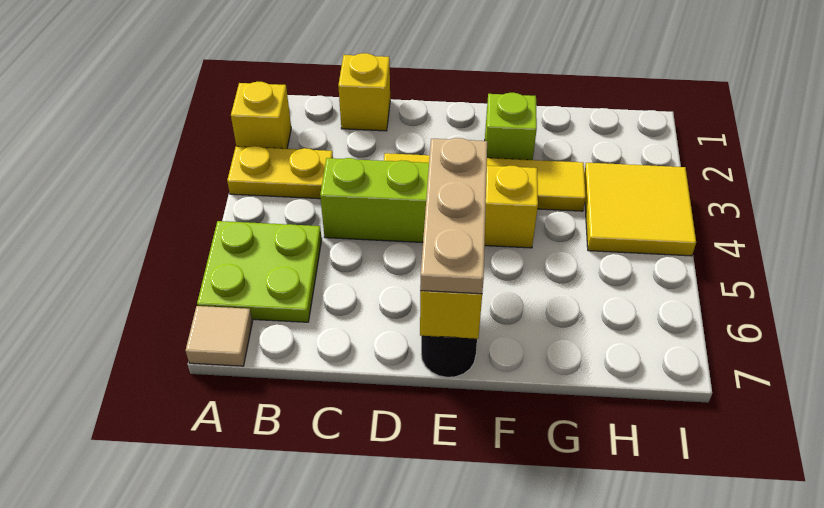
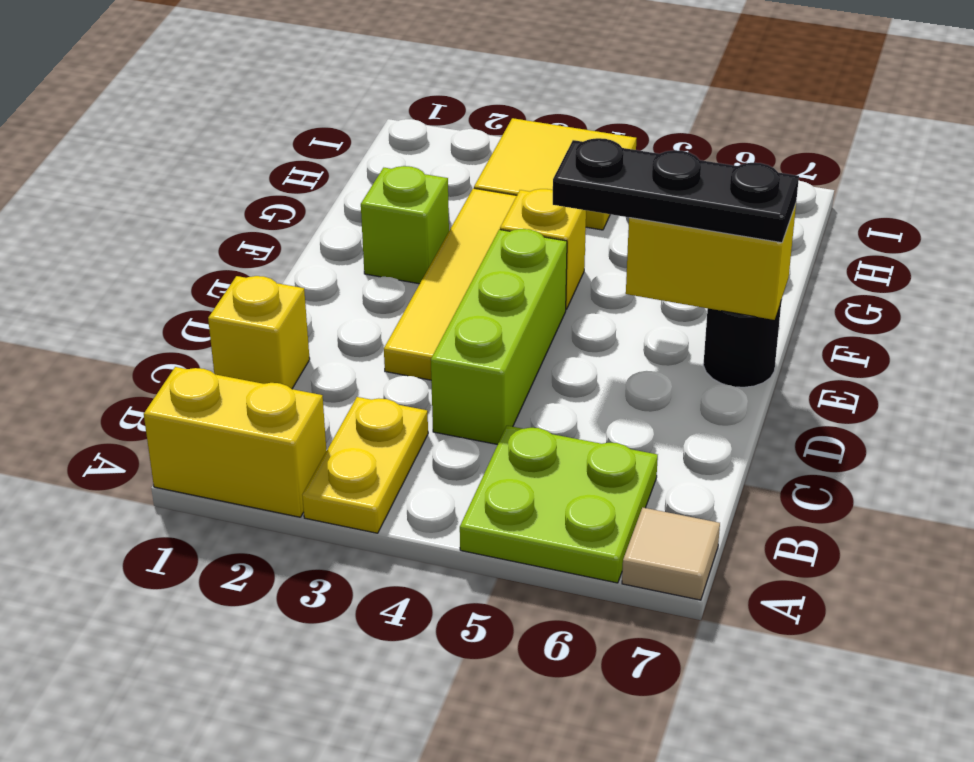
yellow 1x1 brick [231,82,291,149] -> yellow 1x2 brick [144,367,326,517]
tan 1x3 plate [420,138,487,294] -> black 1x3 plate [553,138,799,243]

